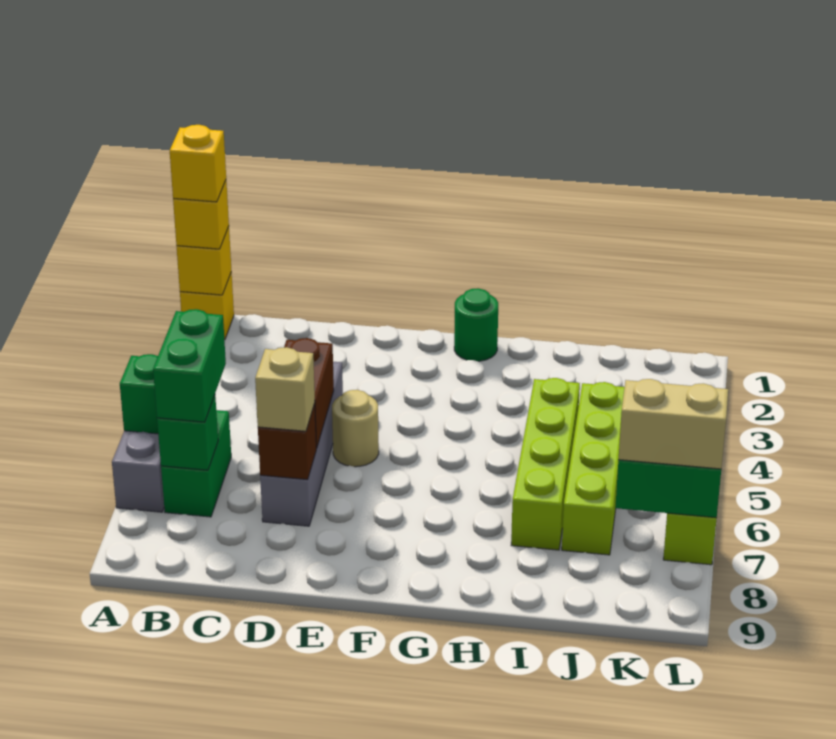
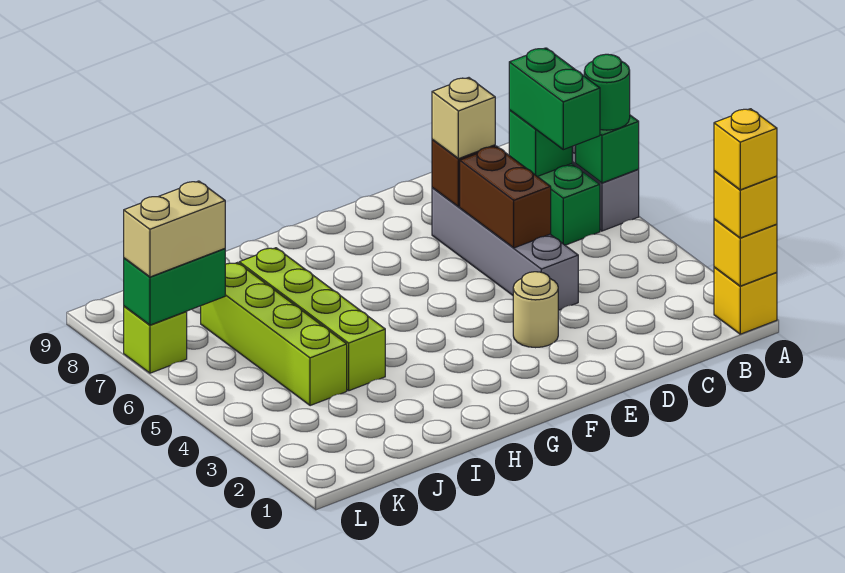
tan 1x1 round brick [332,390,379,467] -> tan 1x1 round brick moved to [513,272,558,348]
green 1x1 round brick [454,288,498,361] -> green 1x1 round brick moved to [584,54,630,130]

